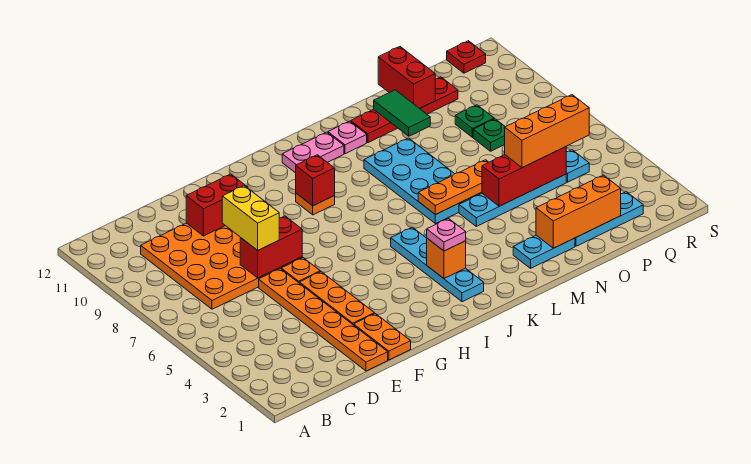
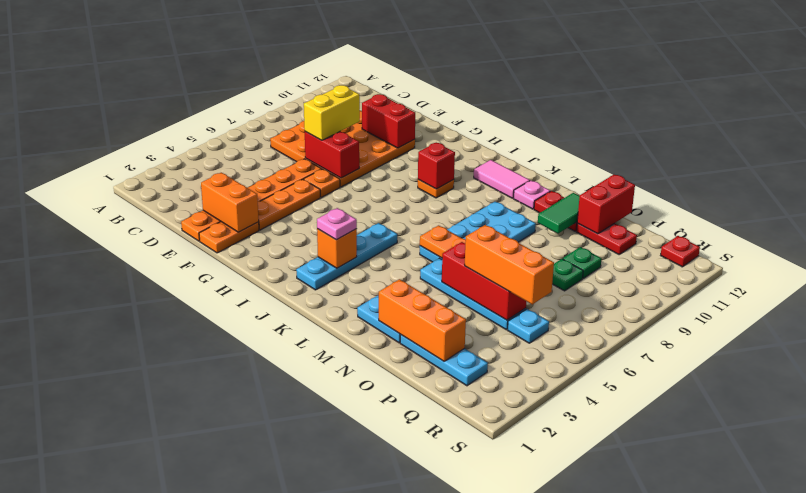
none -> orange 1x2 brick [201,172,259,232]
pink 1x2 plate [282,132,344,173] -> pink 1x2 tile [474,160,530,198]

